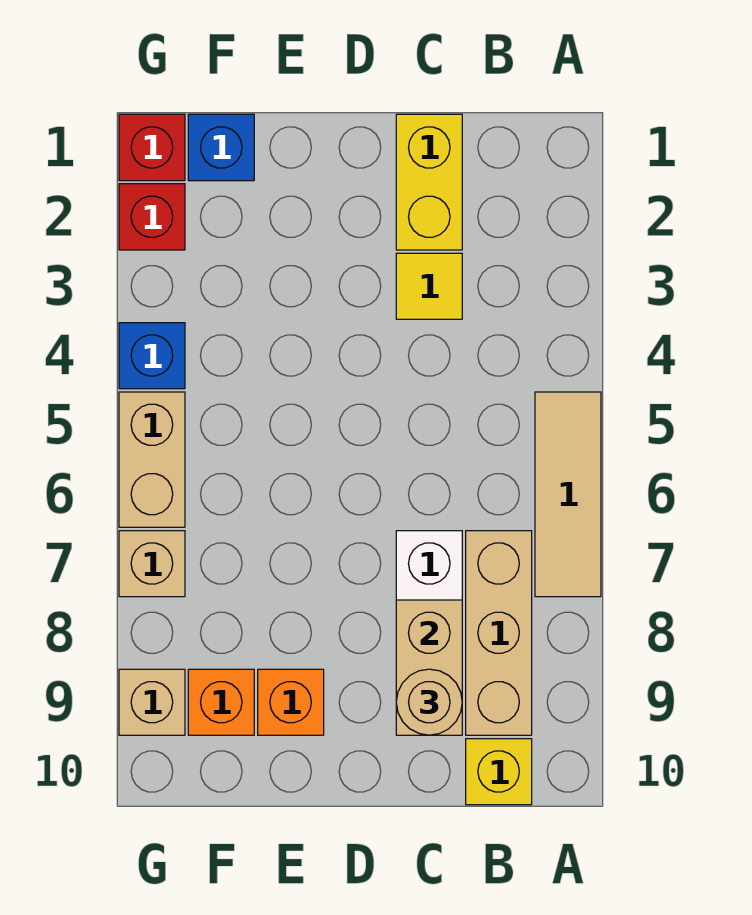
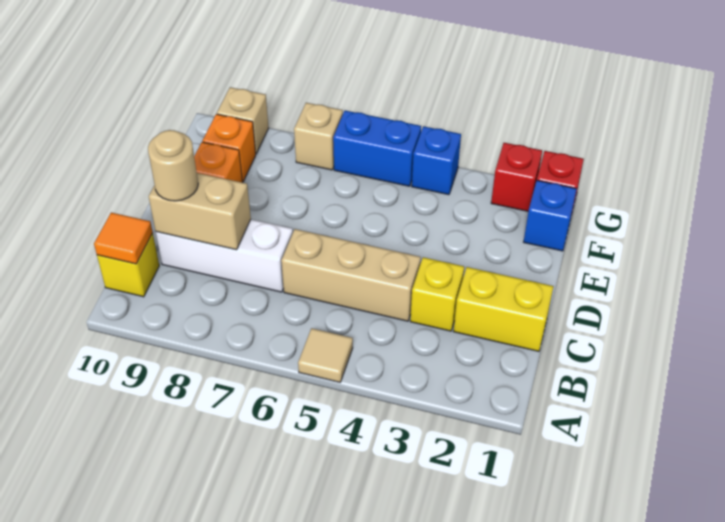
tan 1x3 tile [535,392,601,597] -> tan 1x1 tile [298,328,353,382]
tan 1x3 brick [466,531,532,735] -> tan 1x3 brick moved to [281,229,421,321]
none -> orange 1x1 tile [94,213,153,264]
yellow 1x1 tile [396,253,462,319] -> yellow 1x1 brick [410,257,464,331]
tan 1x2 brick [119,392,185,527] -> blue 1x2 brick [333,111,421,186]

